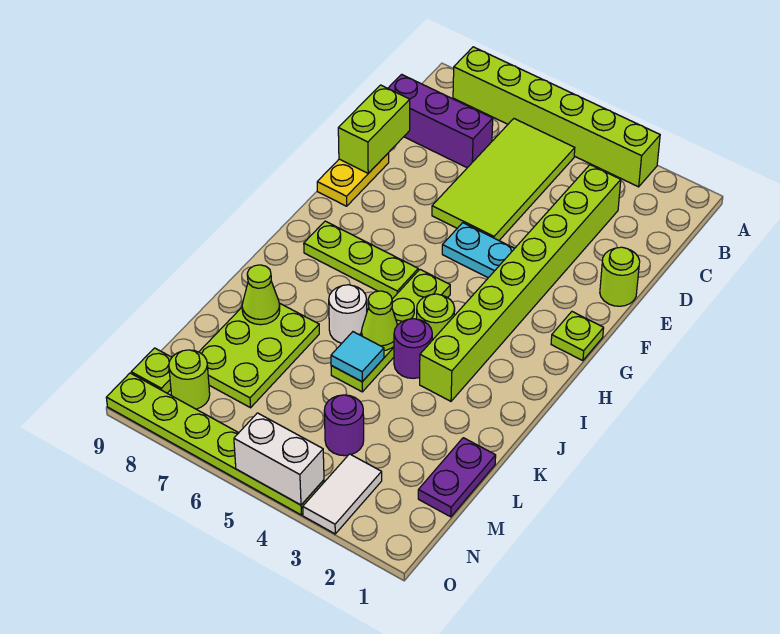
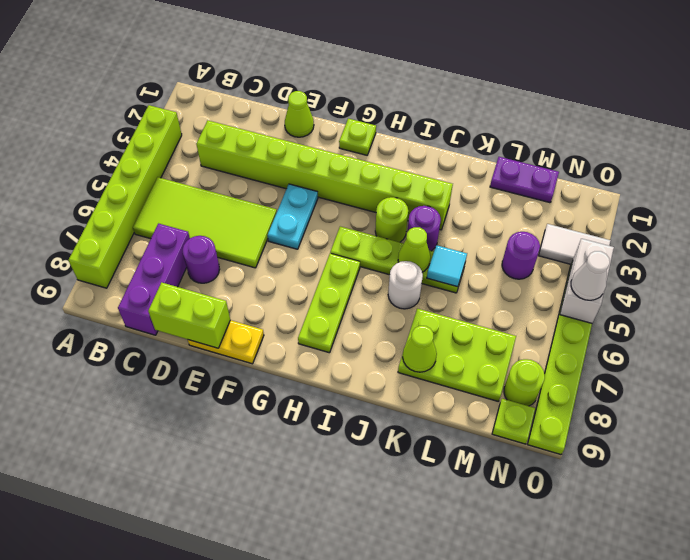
none -> purple 1x1 round brick [183,236,220,283]
lime 1x1 round brick [600,247,640,306] -> lime 1x1 cone [285,91,314,137]
none -> white 1x1 cone [571,251,610,300]

